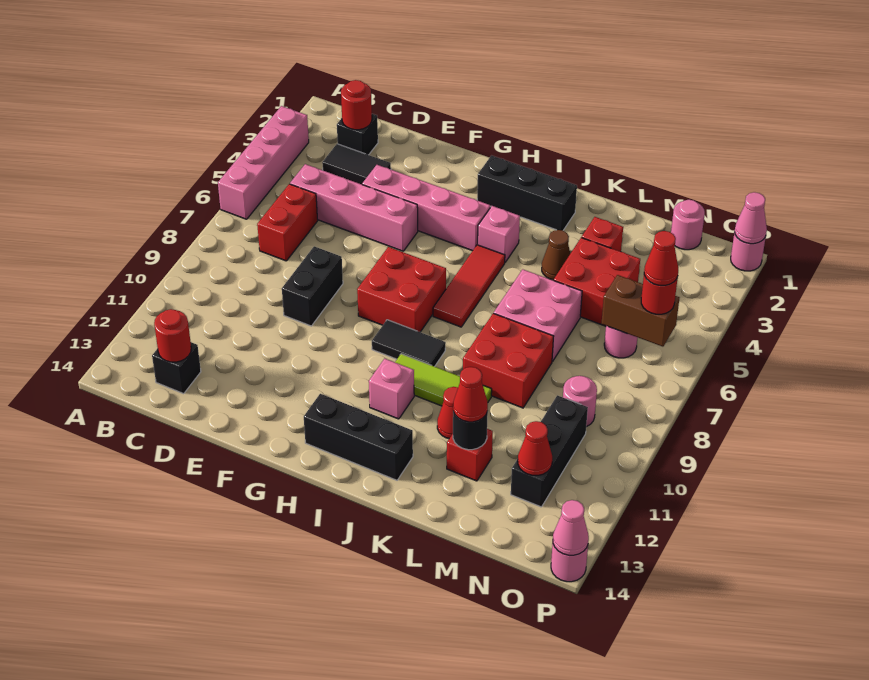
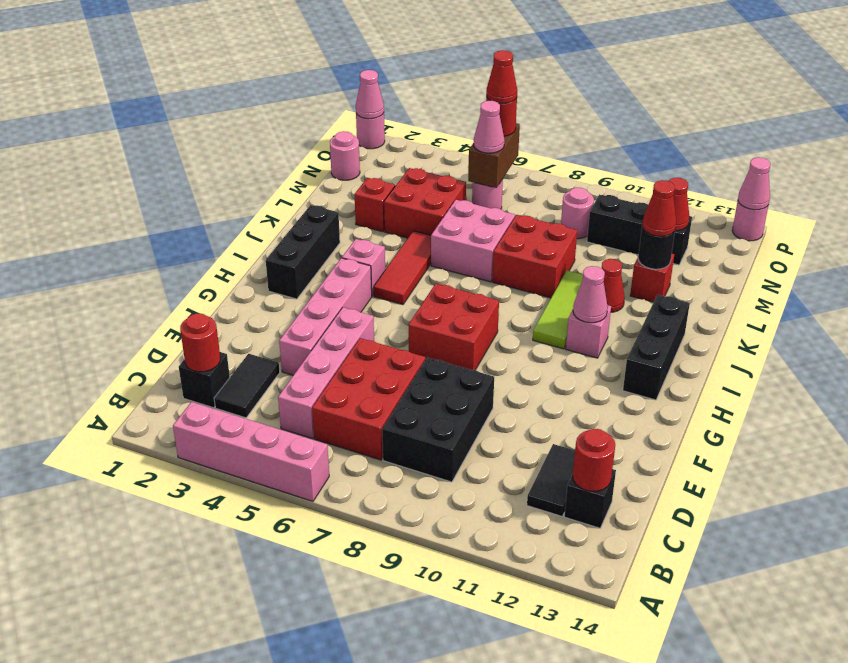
red 1x2 brick [257,184,318,261] -> red 2x3 brick [312,338,425,460]
black 1x2 brick [282,246,343,326] -> black 2x3 brick [382,357,494,482]
black 1x2 tile [372,320,446,367] -> black 1x2 tile moved to [527,444,575,516]
red 1x3 tile [433,245,505,327] -> red 1x3 tile turned to [374,231,431,305]
none -> pink 1x1 cone [573,266,608,323]
brown 1x1 cone [542,230,570,280] -> none
none -> pink 1x1 cone [474,101,505,153]

